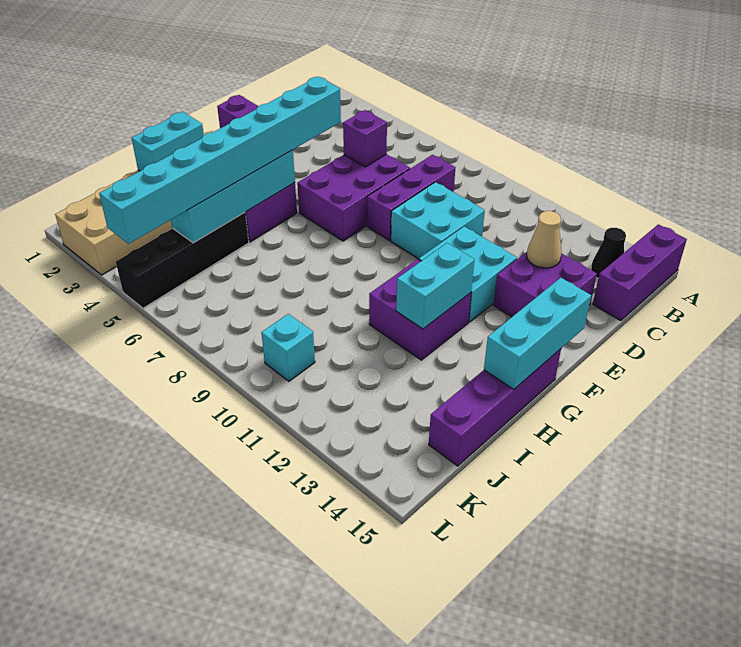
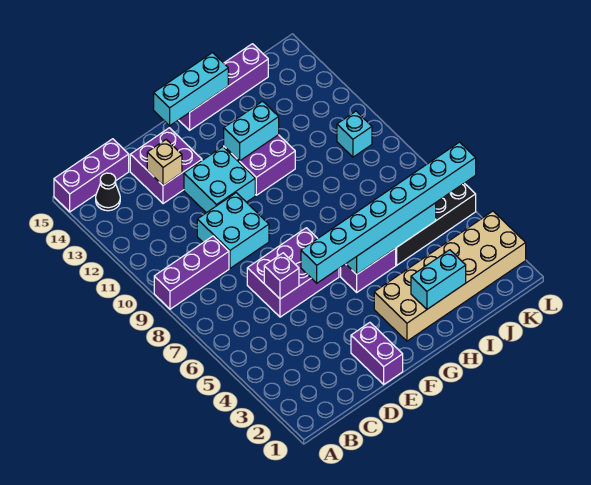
purple 1x3 brick [367,155,455,240] -> purple 1x3 brick moved to [154,236,229,309]
tan 1x1 cone [527,211,562,268] -> tan 1x1 brick [147,140,182,185]

